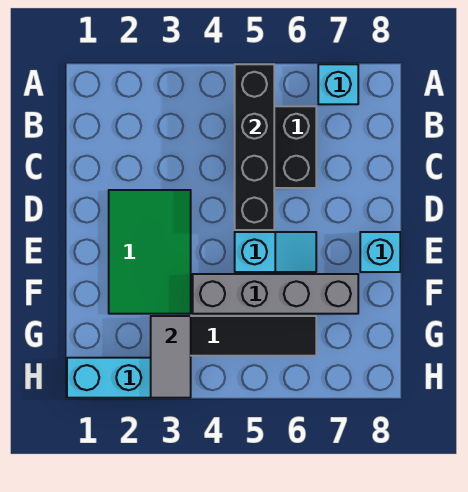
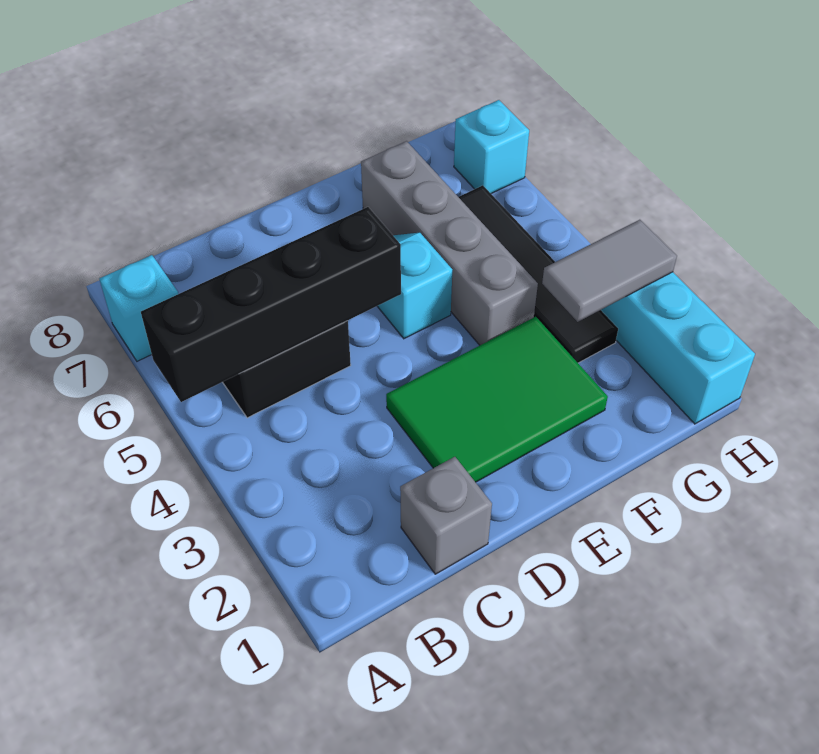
none -> grey 1x1 brick [400,457,492,574]
cyan 1x1 brick [360,232,400,272] -> cyan 1x1 brick moved to [454,100,529,194]

